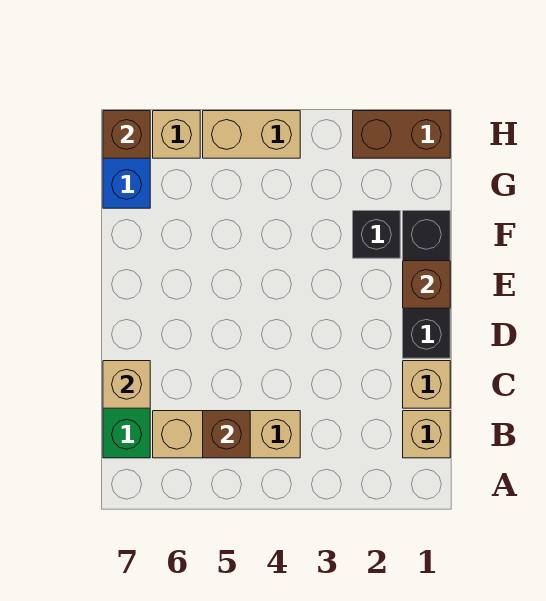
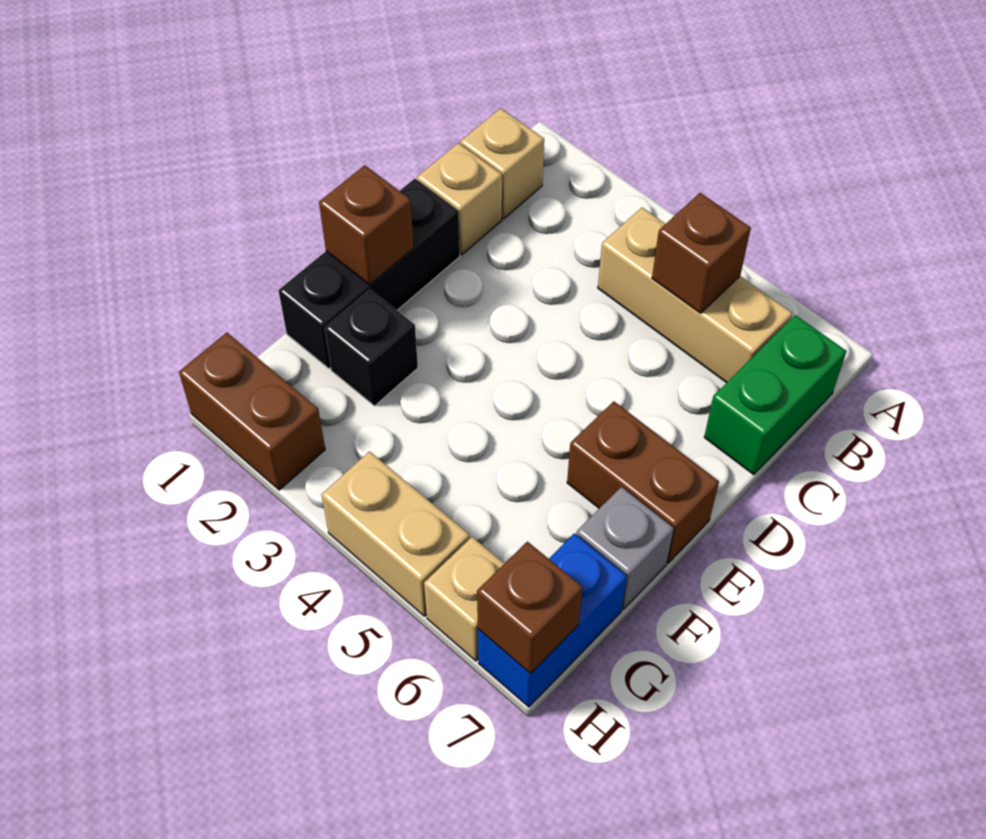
tan 1x1 brick [103,361,150,408] -> none
none -> brown 1x2 brick [567,401,719,563]
none -> grey 1x1 brick [576,487,674,609]

